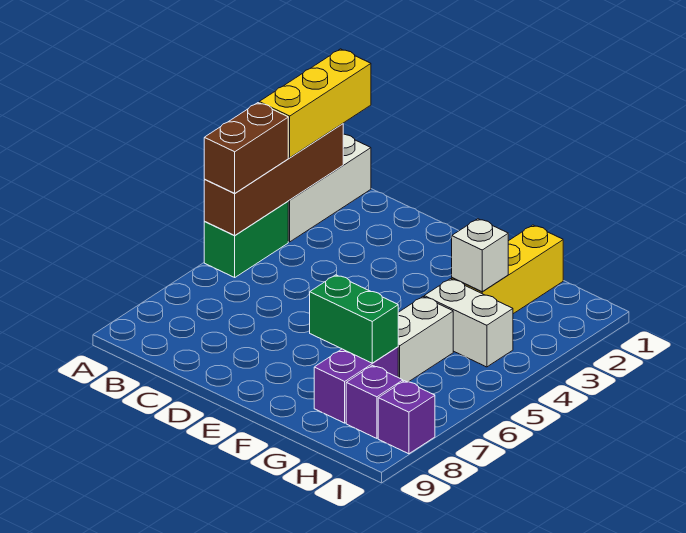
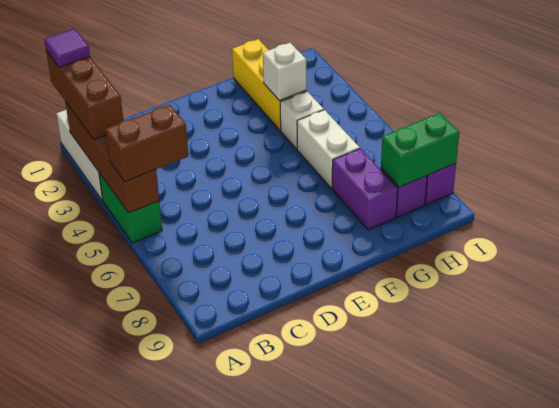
yellow 1x3 brick [259,49,371,158] -> brown 1x3 brick [46,50,123,139]
none -> purple 1x1 tile [44,28,90,68]
brown 1x2 brick [204,103,288,193] -> brown 1x2 brick turned to [106,105,188,182]
green 1x2 brick [310,275,398,363] -> green 1x2 brick moved to [381,113,459,187]
white 1x2 brick [424,279,513,367] -> white 1x1 brick [280,91,324,149]

